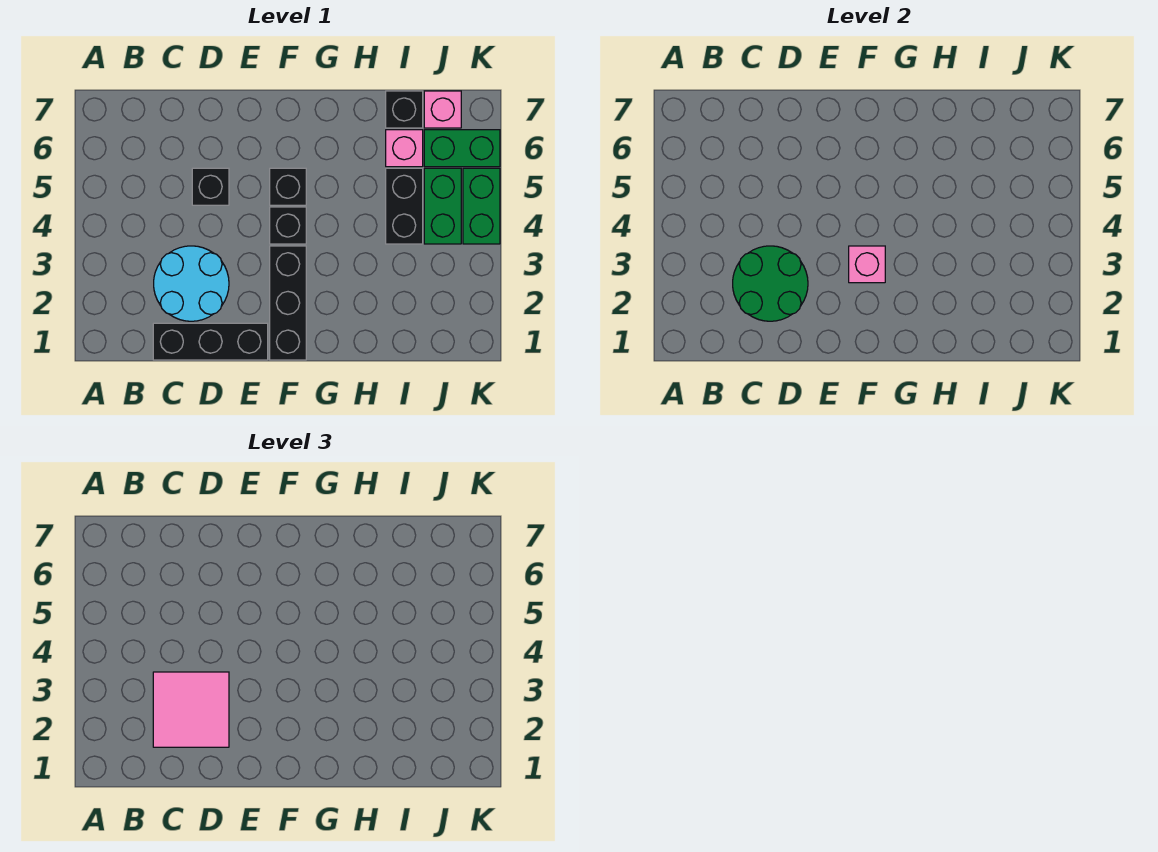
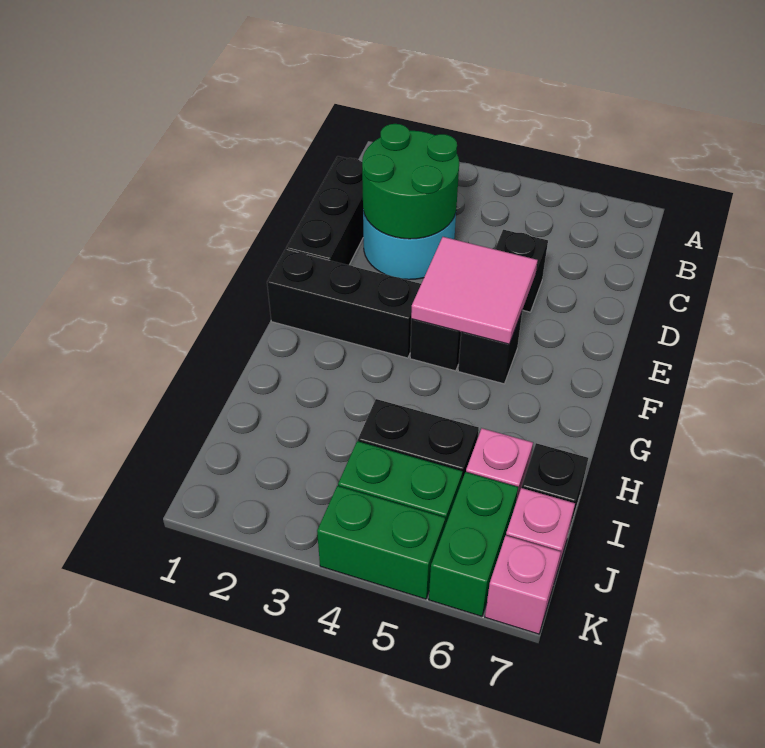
pink 2x2 tile [153,672,229,747] -> pink 2x2 tile moved to [411,237,538,344]
pink 1x1 brick [849,246,885,283] -> pink 1x1 brick moved to [485,536,561,634]

